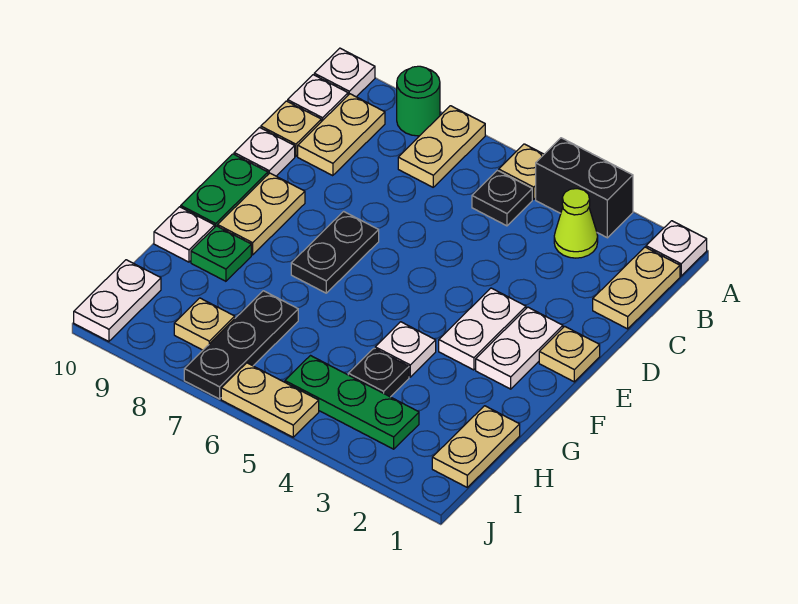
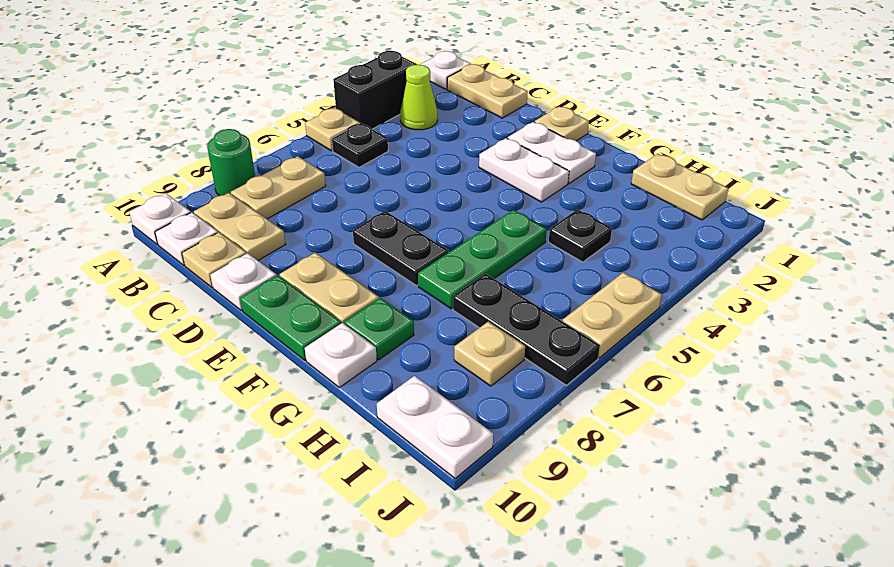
tan 1x2 plate [398,106,485,187] -> tan 1x2 plate turned to [231,156,326,219]
white 1x1 plate [375,322,436,377] -> none
green 1x3 plate [285,356,419,449] -> green 1x3 plate moved to [418,210,547,309]

